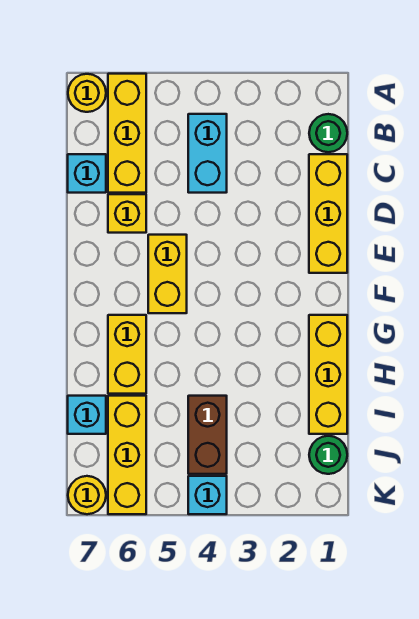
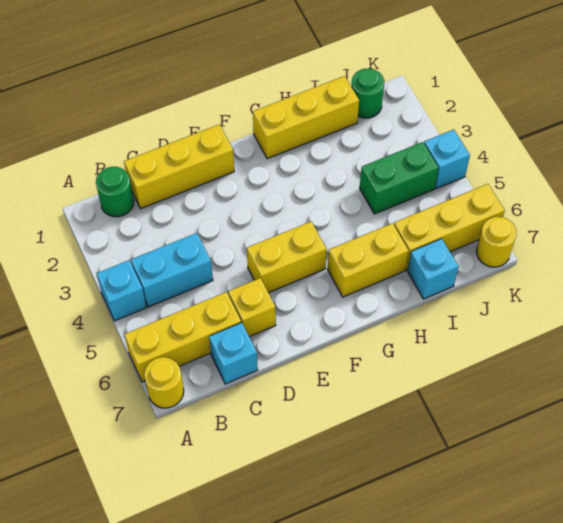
none -> cyan 1x1 brick [97,260,146,321]
brown 1x2 brick [188,396,227,474] -> green 1x2 brick [360,142,439,214]

